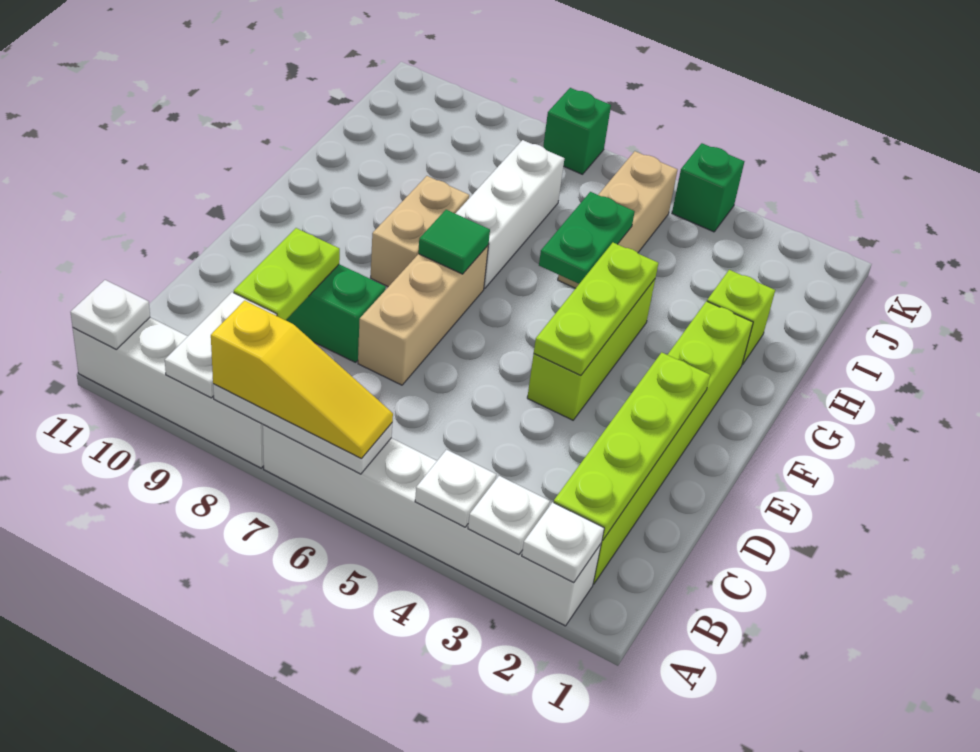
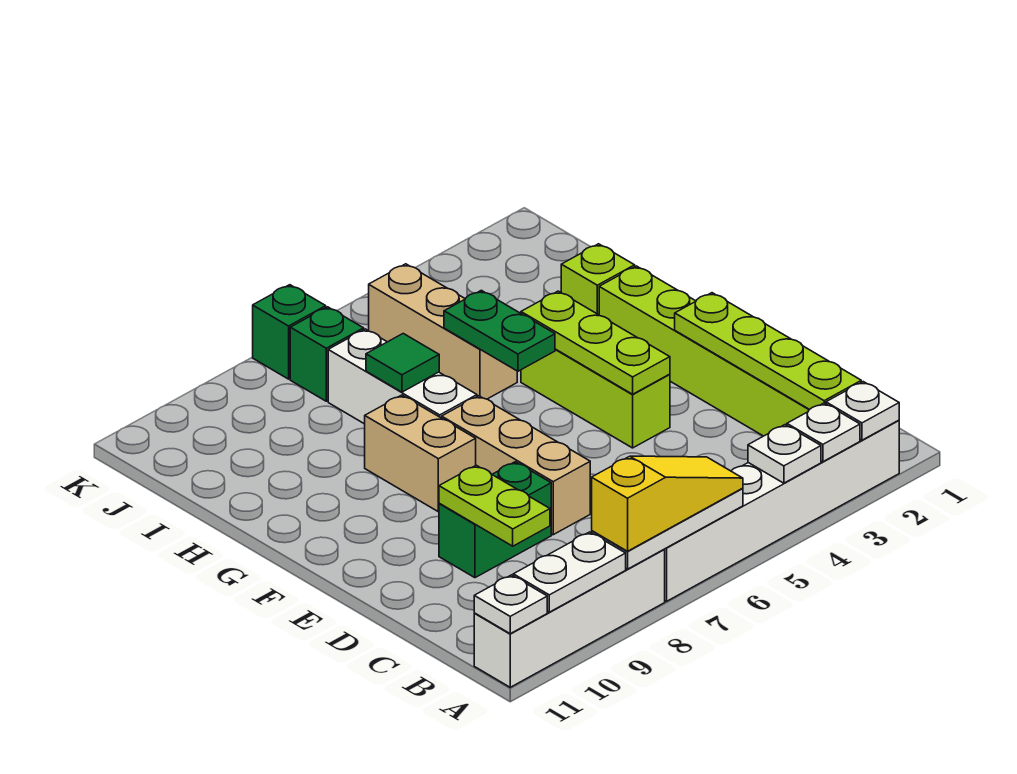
white 1x2 plate [165,292,277,398] -> white 1x2 plate turned to [513,532,626,612]
green 1x1 tile [418,210,490,274] -> green 1x1 tile moved to [366,334,439,392]
green 1x1 brick [672,143,744,232] -> green 1x1 brick moved to [290,307,364,401]

